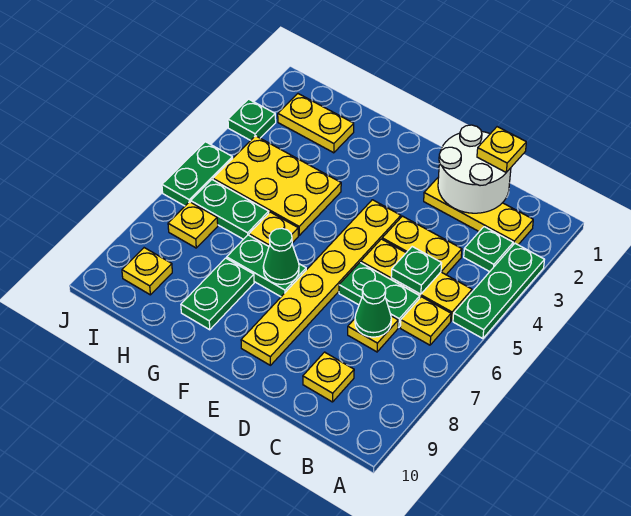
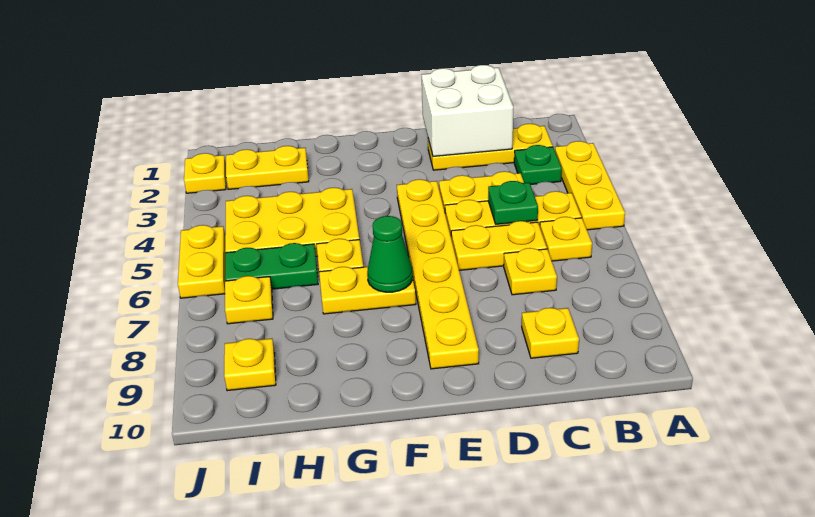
green 1x3 plate [453,243,544,339] -> yellow 1x3 plate [555,141,625,230]
white 2x2 round brick [438,125,511,213] -> white 2x2 brick [422,65,513,156]
yellow 1x1 plate [477,127,526,172] -> yellow 1x1 plate moved to [184,153,226,193]
green 1x2 plate [339,262,420,327] -> yellow 1x2 plate [451,221,547,270]
green 1x1 cone [355,281,391,337] -> none
green 1x2 plate [227,235,306,297] -> yellow 1x2 plate [319,267,416,314]
green 1x2 plate [181,258,254,330] -> none
green 1x1 plate [228,99,276,140] -> none
green 1x2 plate [162,142,233,206] -> yellow 1x2 plate [178,225,226,298]

